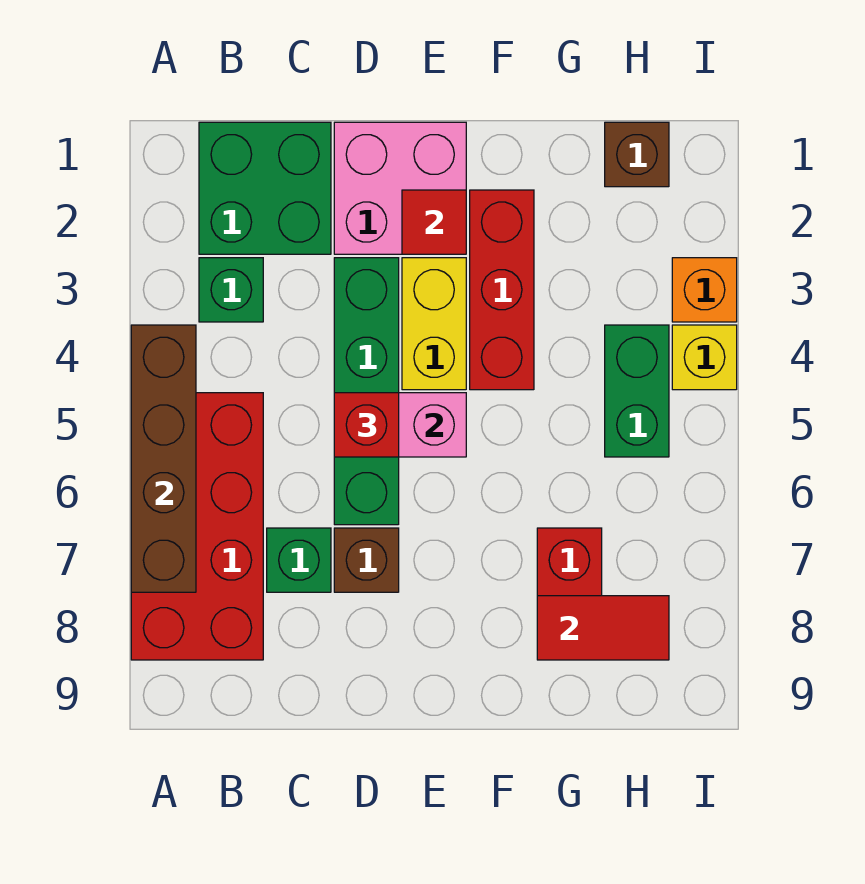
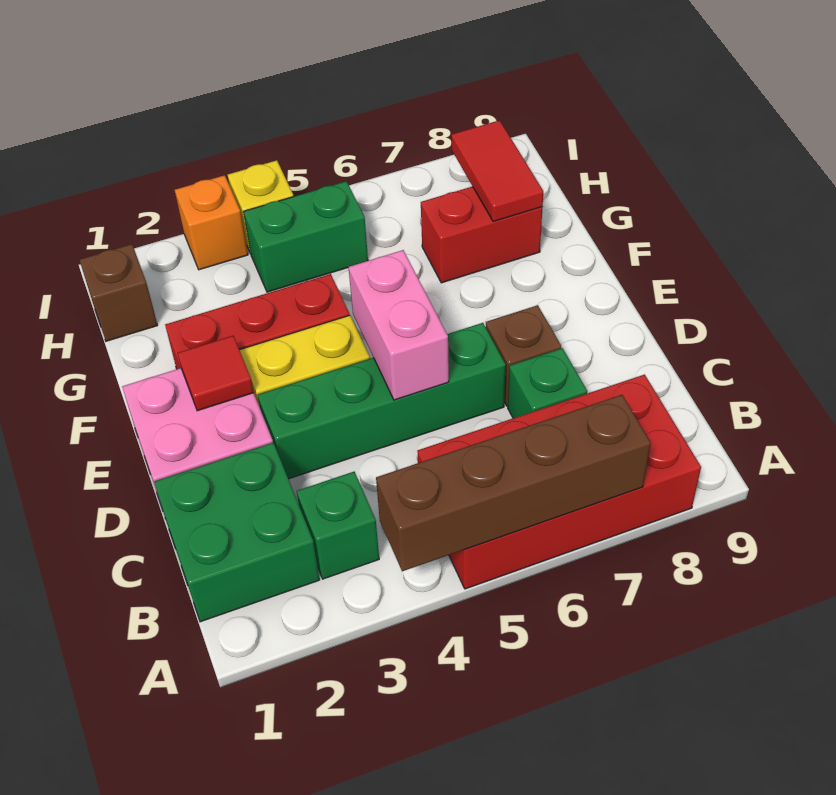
red 1x1 brick [334,393,399,457] -> none

